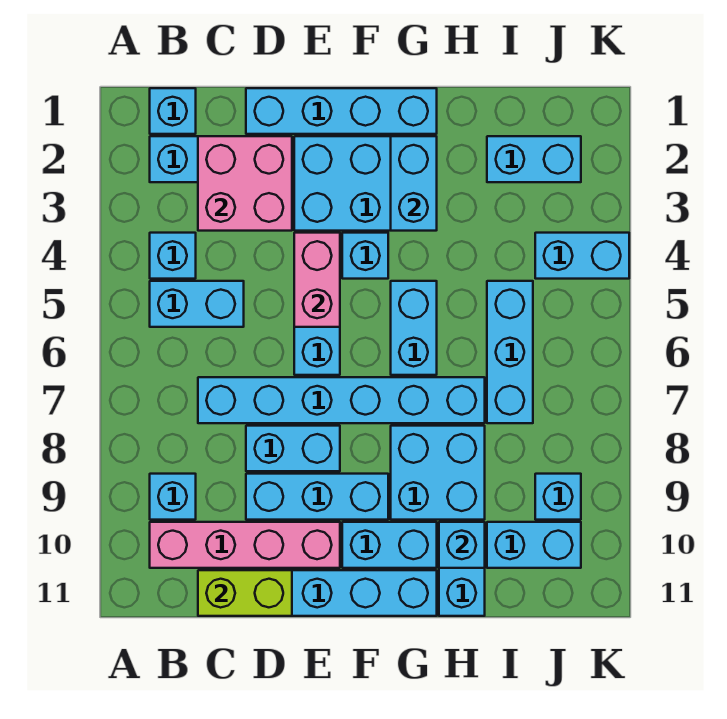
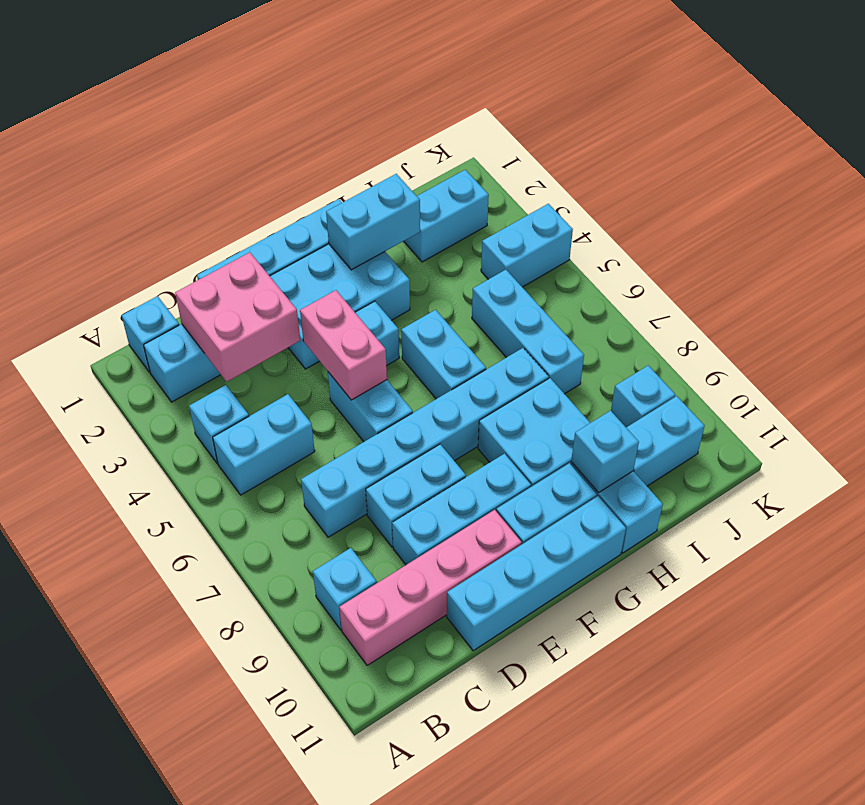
lime 1x2 brick [198,570,292,616] -> none
cyan 1x2 brick [391,136,437,231] -> cyan 1x2 brick turned to [326,174,420,270]

